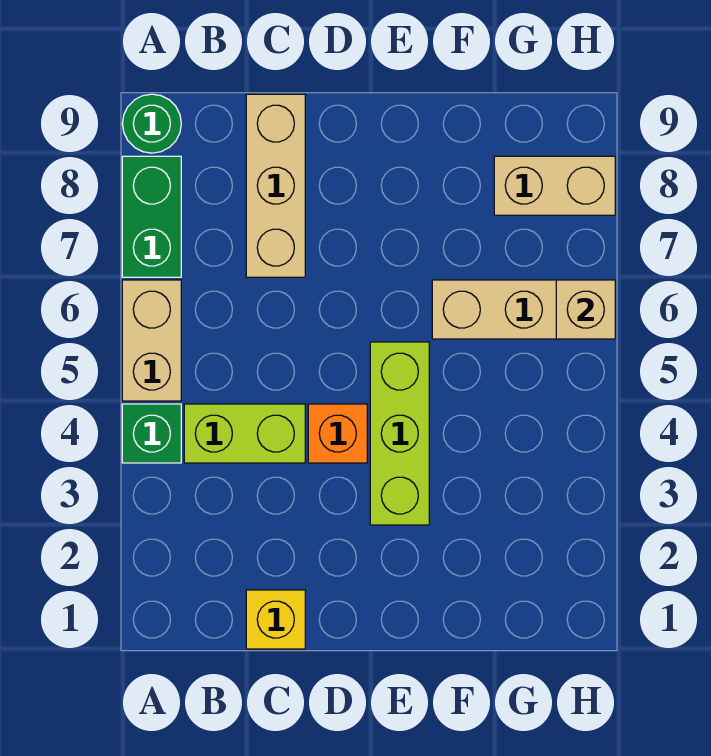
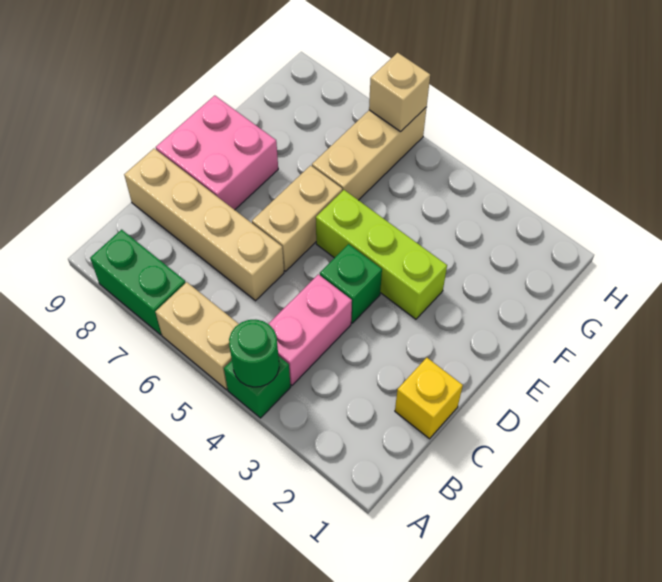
green 1x1 round brick [122,94,181,153] -> green 1x1 round brick moved to [229,320,279,387]
lime 1x2 brick [184,404,305,463] -> pink 1x2 brick [269,274,352,385]
tan 1x3 brick [246,94,305,277] -> tan 1x4 brick [124,149,284,301]
orange 1x1 brick [308,404,367,463] -> green 1x1 brick [320,244,382,323]
none -> pink 2x2 brick [156,96,278,210]
tan 1x2 brick [494,156,615,215] -> tan 1x2 brick moved to [252,165,342,271]

